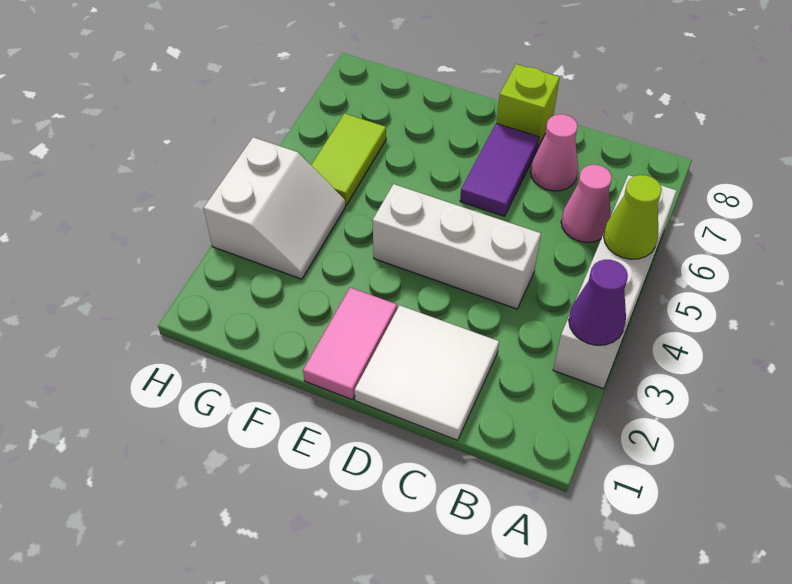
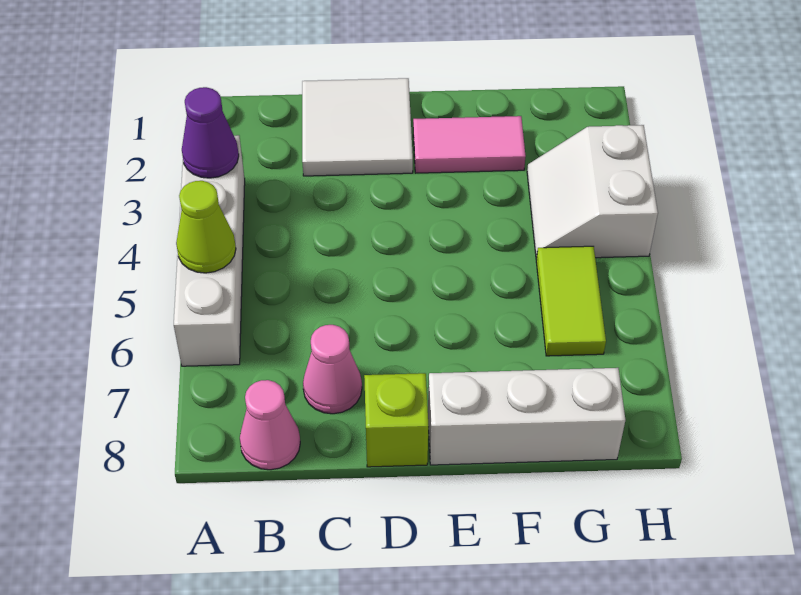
pink 1x1 cone [561,165,612,242] -> pink 1x1 cone moved to [240,380,300,470]
white 1x3 brick [373,184,541,309] -> white 1x3 brick moved to [428,368,625,465]
purple 1x2 tile [460,124,539,216] -> none
pink 1x2 tile [303,288,397,400] -> pink 1x2 tile turned to [413,116,526,173]

